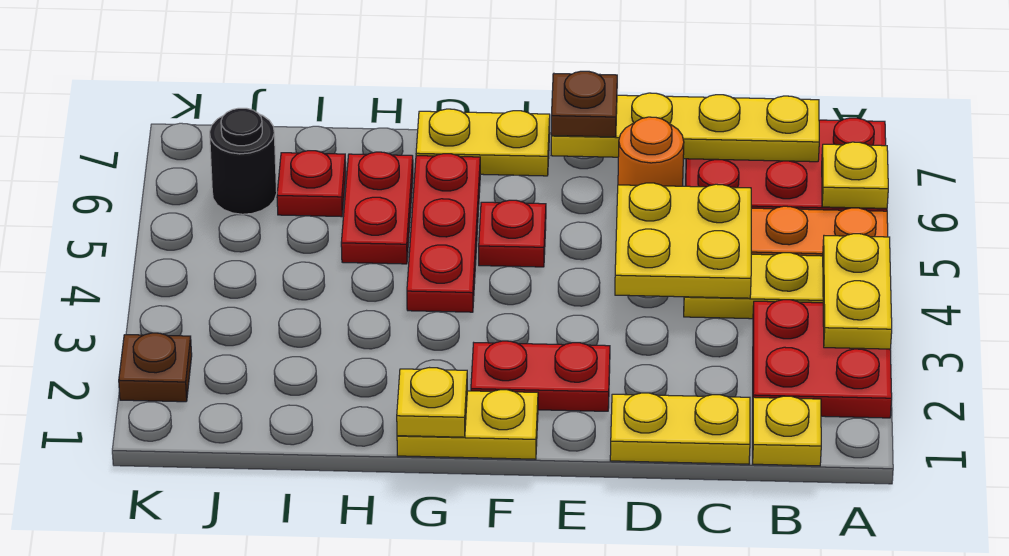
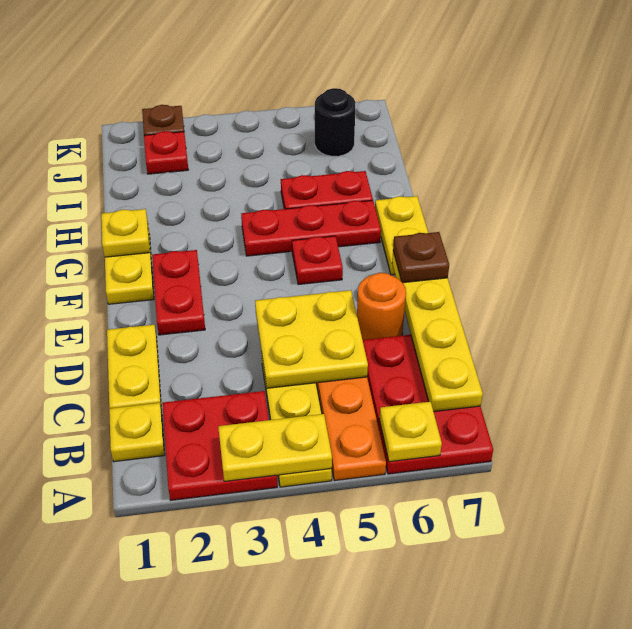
red 1x1 plate [277,151,346,217] -> red 1x1 plate moved to [144,131,188,174]

